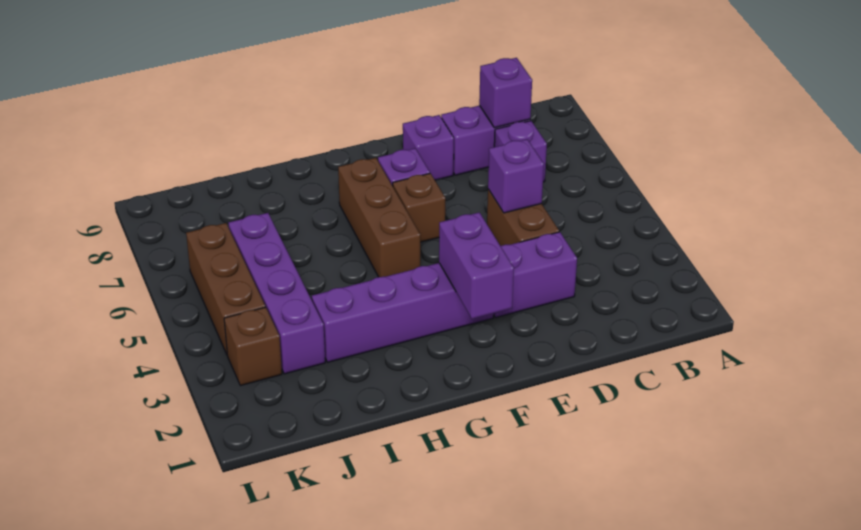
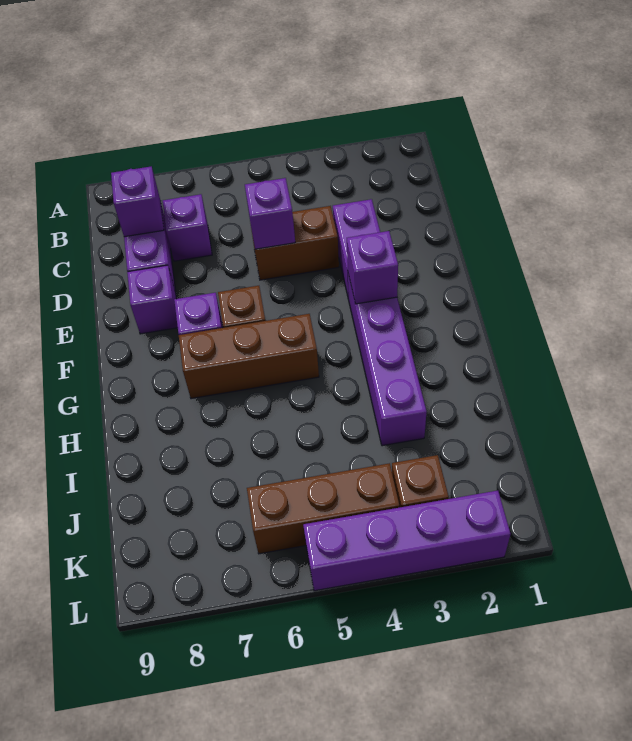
purple 1x2 brick [439,212,514,319] -> purple 1x1 brick [347,231,398,304]
purple 1x4 brick [228,213,325,374] -> purple 1x4 brick moved to [303,491,511,591]

